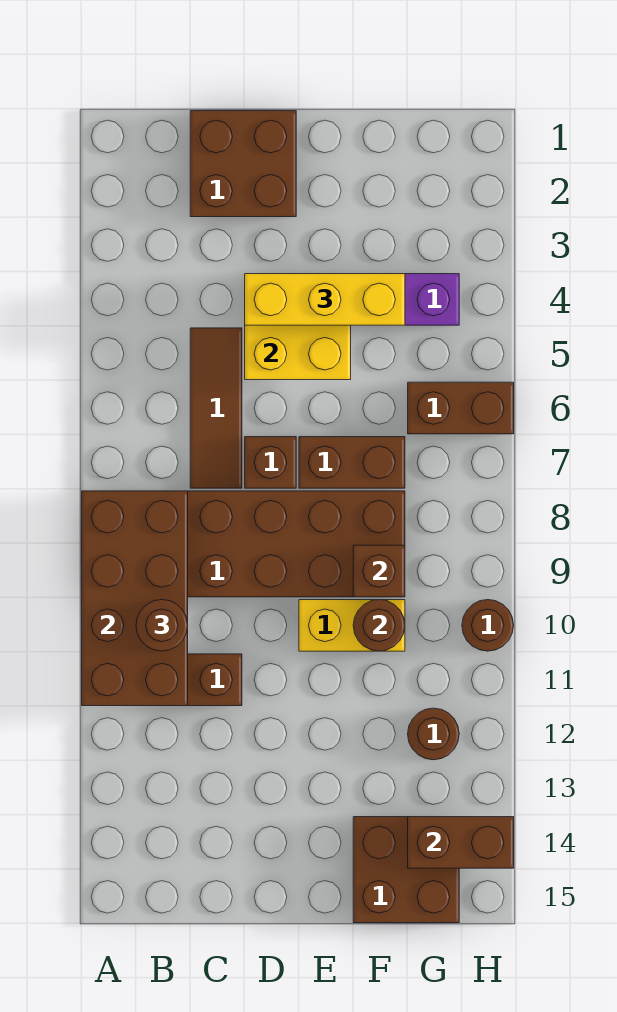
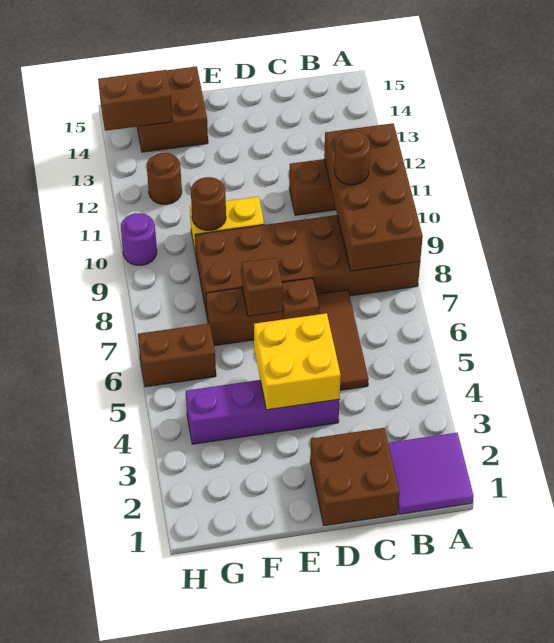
none -> purple 2x2 tile [388,433,474,514]
yellow 1x3 brick [245,274,405,325] -> none
brown 1x1 brick [353,545,405,597] -> brown 1x1 brick moved to [242,258,283,316]
brown 1x1 round brick [462,600,514,651] -> purple 1x1 round brick [121,213,157,265]

